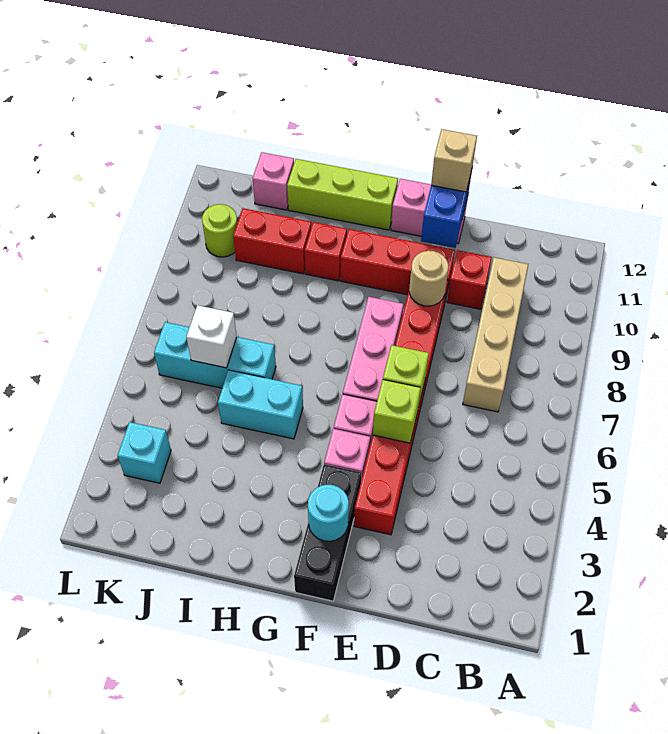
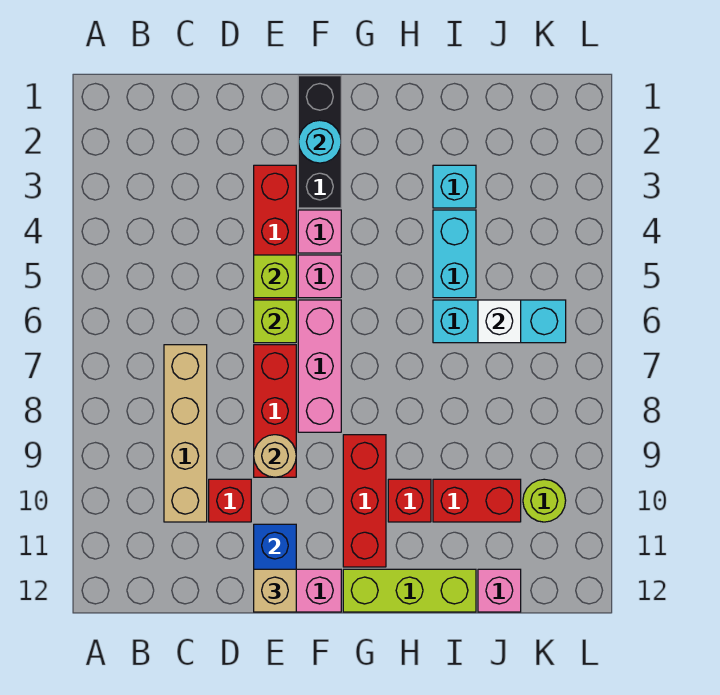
red 1x3 brick [340,229,455,296] -> red 1x3 brick turned to [343,435,386,567]
cyan 1x2 brick [218,370,303,439] -> cyan 1x2 brick turned to [433,210,476,298]
cyan 1x1 brick [118,422,171,483] -> cyan 1x1 brick moved to [433,165,476,208]

